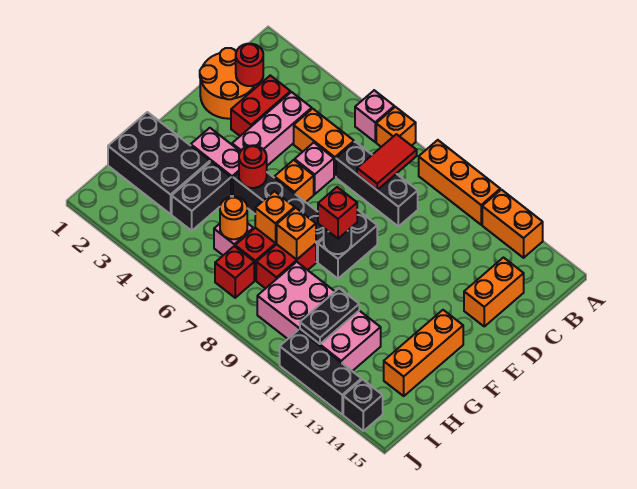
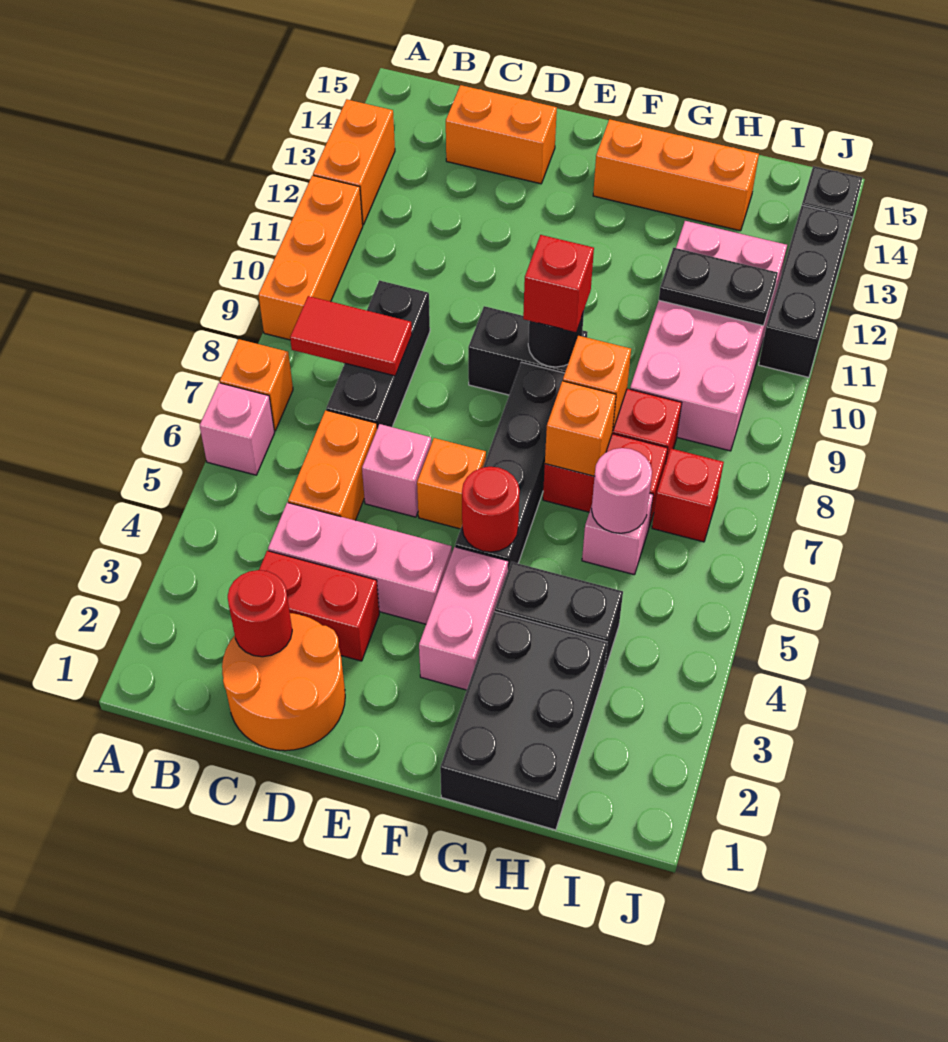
orange 1x1 round brick [220,197,247,239] -> pink 1x1 round brick [592,448,652,533]

